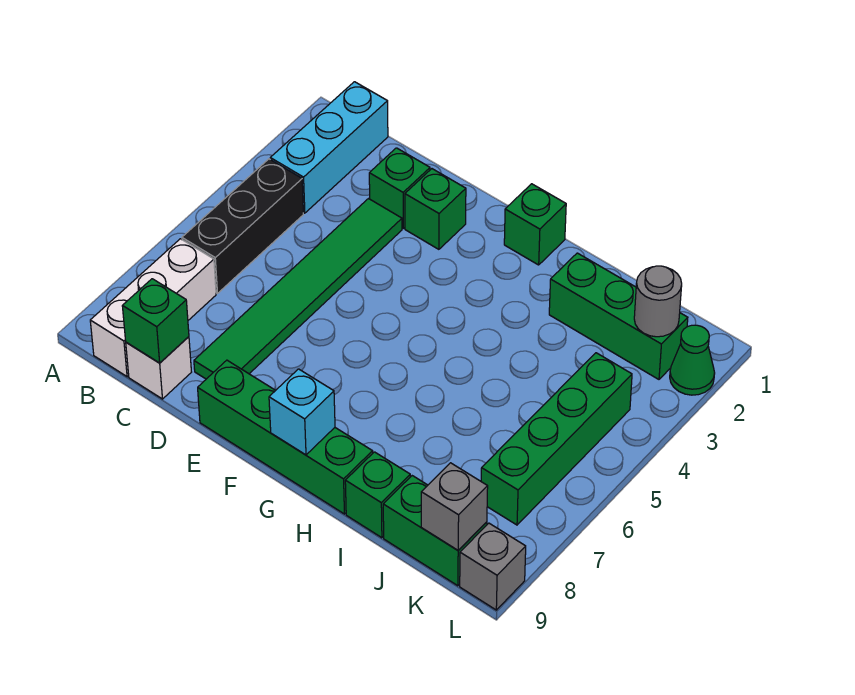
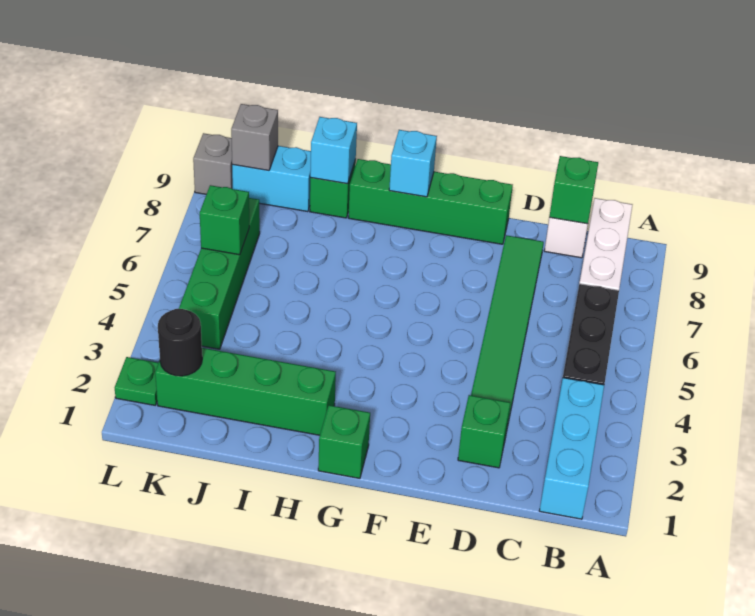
green 1x1 brick [405,169,466,249] -> green 1x1 brick moved to [200,185,249,255]
green 1x3 brick [549,253,688,379] -> green 1x4 brick [155,348,336,435]
none -> cyan 1x1 brick [310,117,357,184]
green 1x2 brick [383,476,487,586] -> cyan 1x2 brick [232,146,311,212]
grey 1x1 round brick [634,266,682,337] -> black 1x1 round brick [158,309,202,376]
green 1x1 cone [670,325,715,395] -> green 1x1 plate [115,357,158,405]

